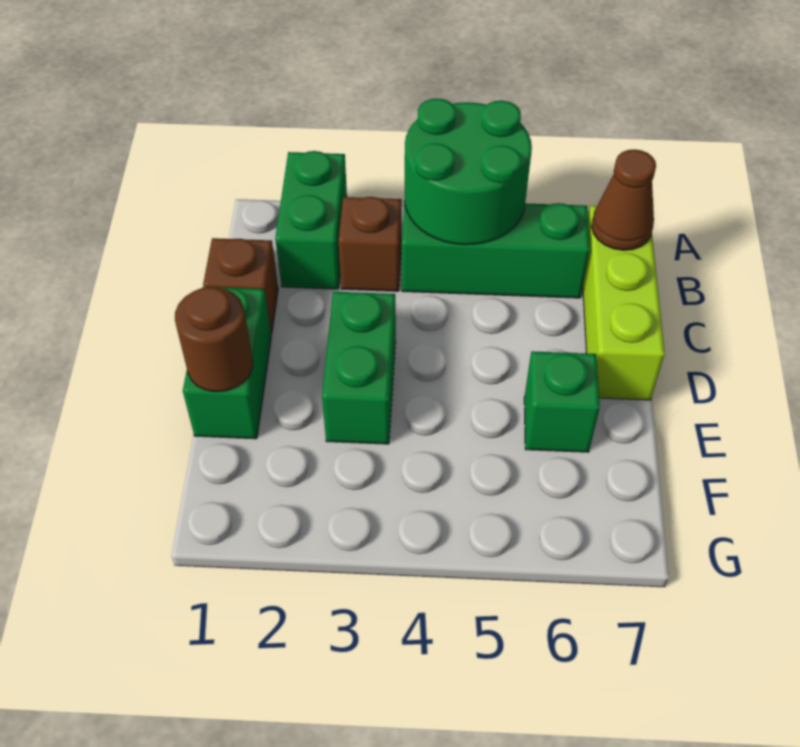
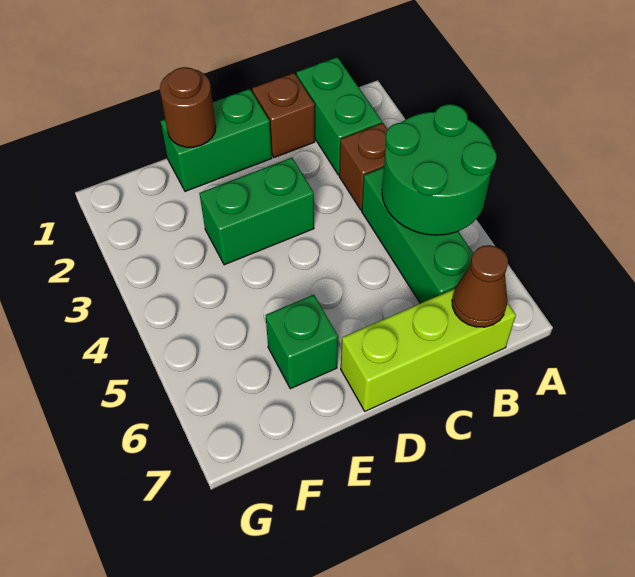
green 1x2 brick [275,151,347,289] -> green 1x2 brick turned to [296,57,382,175]

